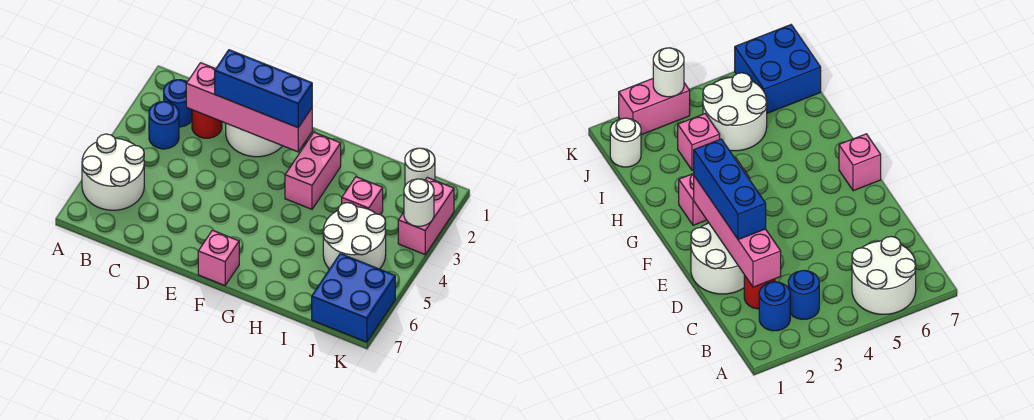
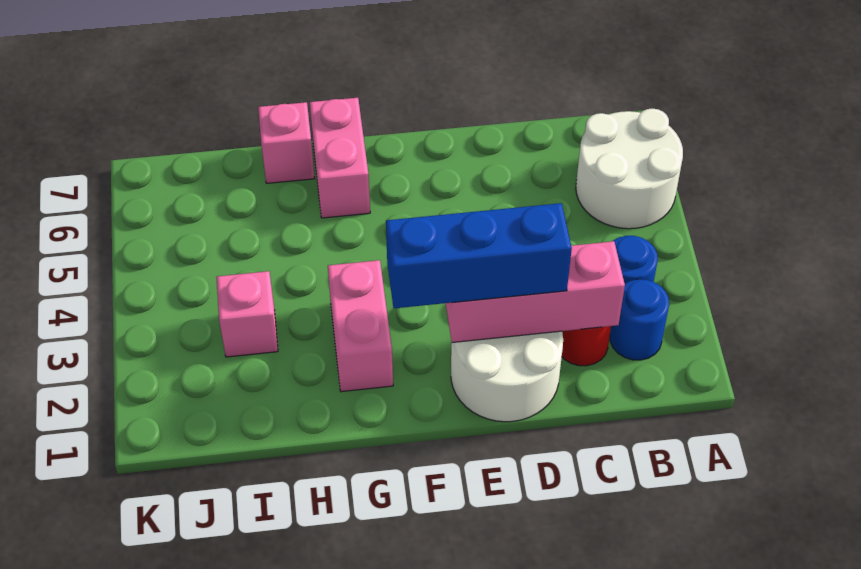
pink 1x4 brick [186,63,312,152] -> pink 1x3 brick [446,241,625,342]
pink 1x1 brick [198,230,239,286] -> pink 1x1 brick moved to [258,102,315,183]
white 2x2 round brick [323,203,386,269] -> none
white 1x1 round brick [405,148,435,185] -> none
blue 2x2 brick [312,254,395,342] -> none
pink 1x2 brick [398,177,454,254] -> pink 1x2 brick moved to [310,98,370,218]
white 1x1 round brick [404,179,434,226] -> none

